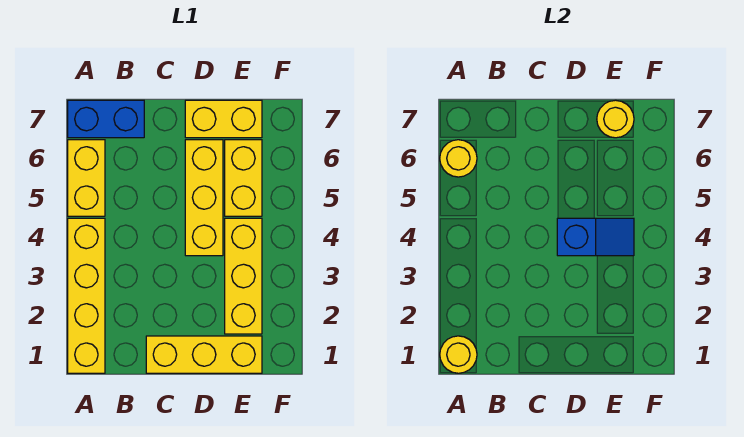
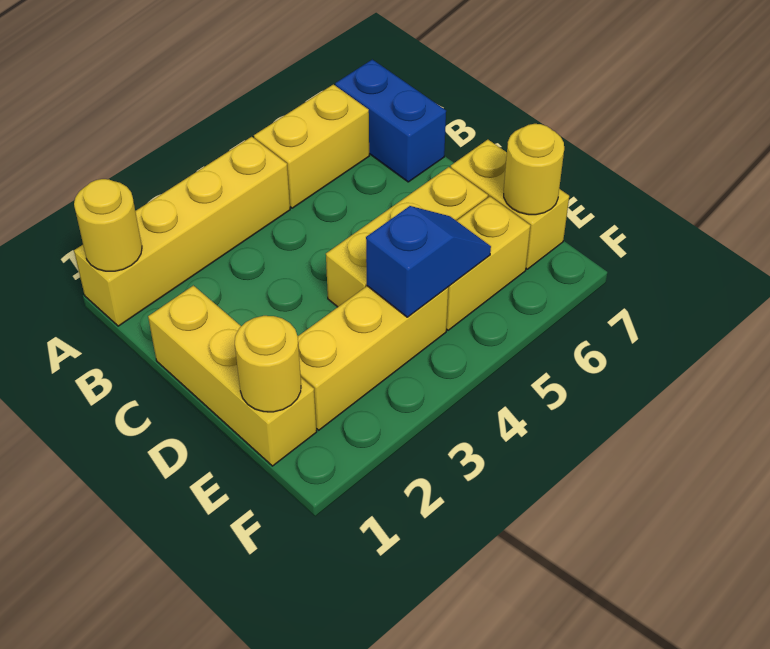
yellow 1x1 round brick [440,140,477,177] -> yellow 1x1 round brick moved to [235,316,301,412]
blue 1x2 slope [557,218,634,256] -> blue 1x2 slope turned to [366,206,491,317]

